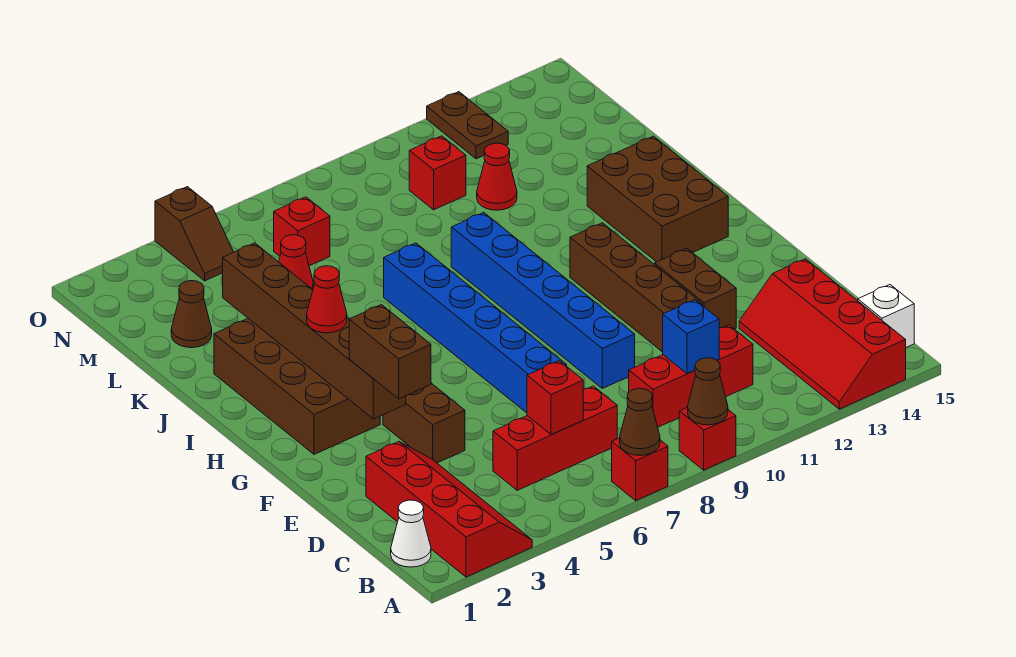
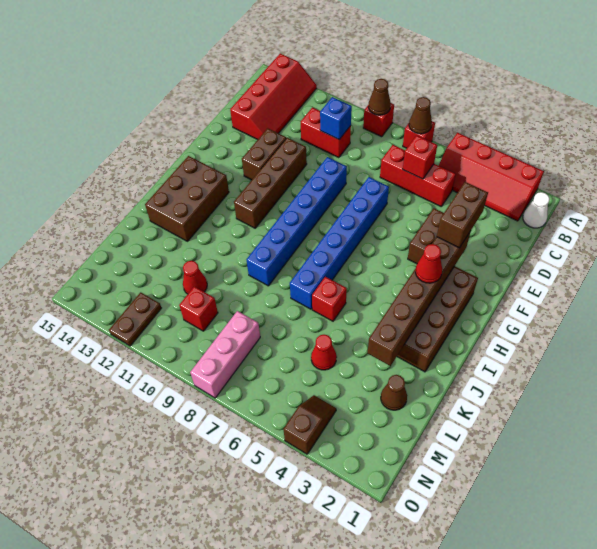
red 2x4 slope [366,442,532,577] -> red 2x4 slope turned to [439,133,544,221]
white 1x1 brick [858,285,914,347] -> none
red 1x3 brick [629,325,753,427] -> red 1x2 brick [301,108,351,158]
red 1x1 brick [274,197,330,266] -> red 1x1 brick moved to [312,277,347,321]
none -> pink 1x3 brick [190,311,260,398]

